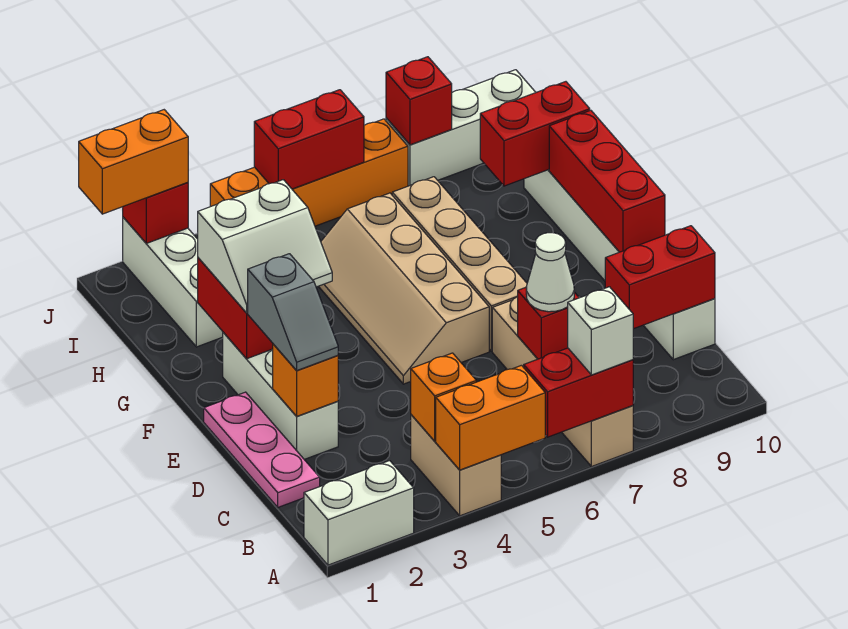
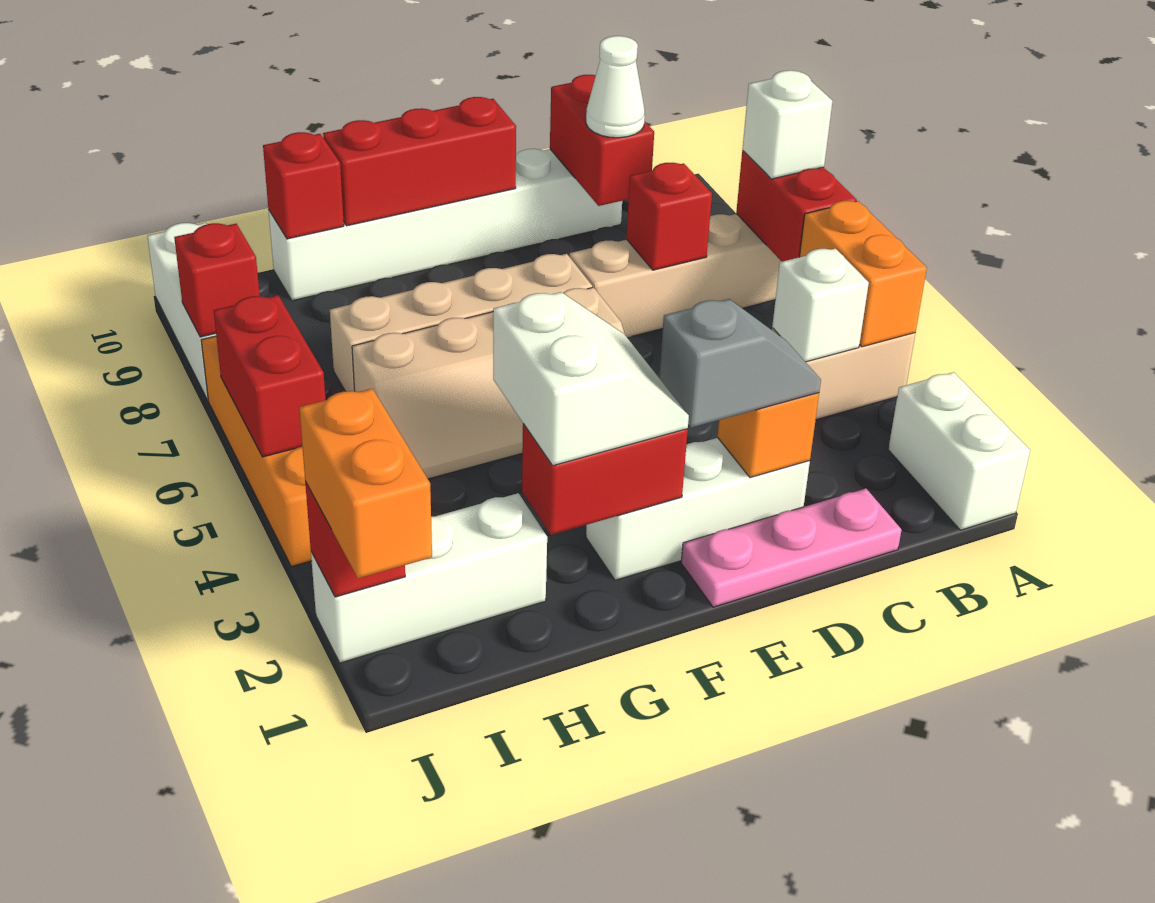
orange 1x1 brick [411,353,476,441] -> white 1x1 brick [772,248,869,362]
white 1x1 cone [526,233,574,312] -> white 1x1 cone moved to [586,36,645,138]
red 1x2 brick [480,82,590,186] -> red 1x1 brick [263,132,344,239]

